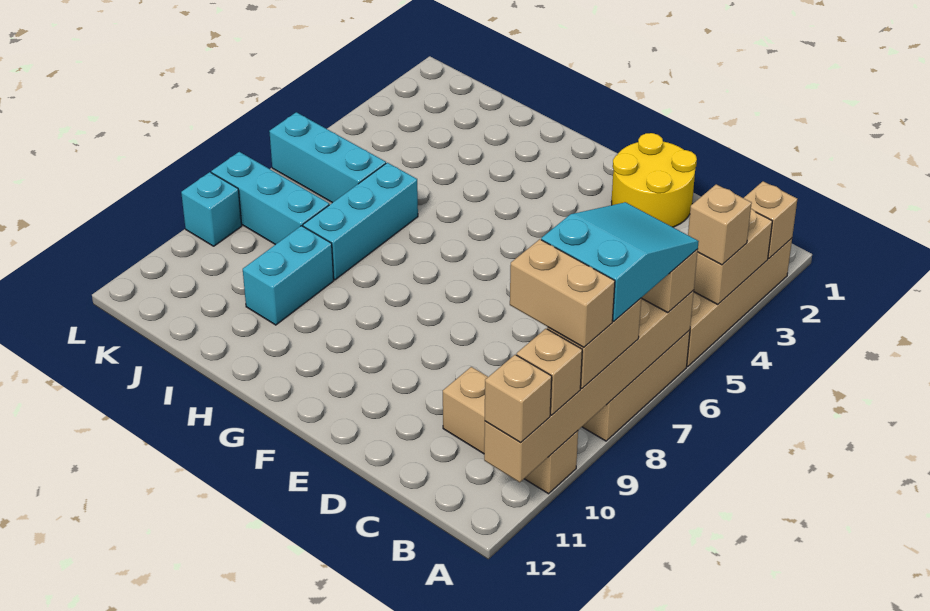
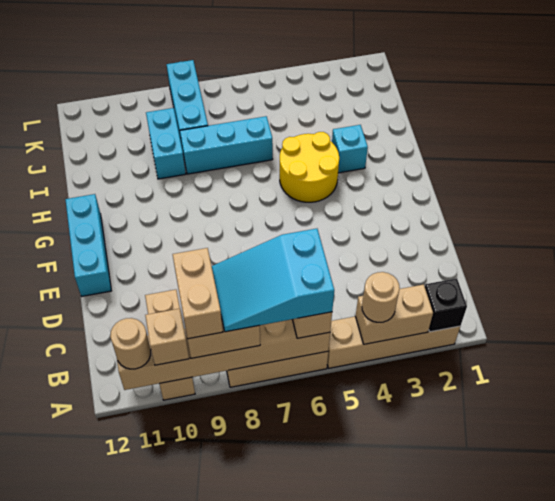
tan 1x1 brick [744,181,797,259] -> black 1x1 brick [425,278,467,332]
tan 1x1 brick [688,184,752,265] -> tan 1x1 round brick [362,272,400,322]
cyan 2x3 slope [541,202,699,321] -> cyan 2x3 slope turned to [212,229,334,332]
tan 1x1 brick [485,355,552,443] -> tan 1x1 round brick [110,318,151,369]
yellow 2x2 round brick [612,133,697,227] -> yellow 2x2 round brick moved to [280,132,339,202]
cyan 1x2 brick [243,226,334,325] -> cyan 1x2 brick turned to [146,108,186,179]
cyan 1x3 brick [269,112,386,203] -> cyan 1x3 brick moved to [65,194,111,296]
cyan 1x1 brick [181,172,242,246] -> cyan 1x1 brick moved to [332,125,368,173]

